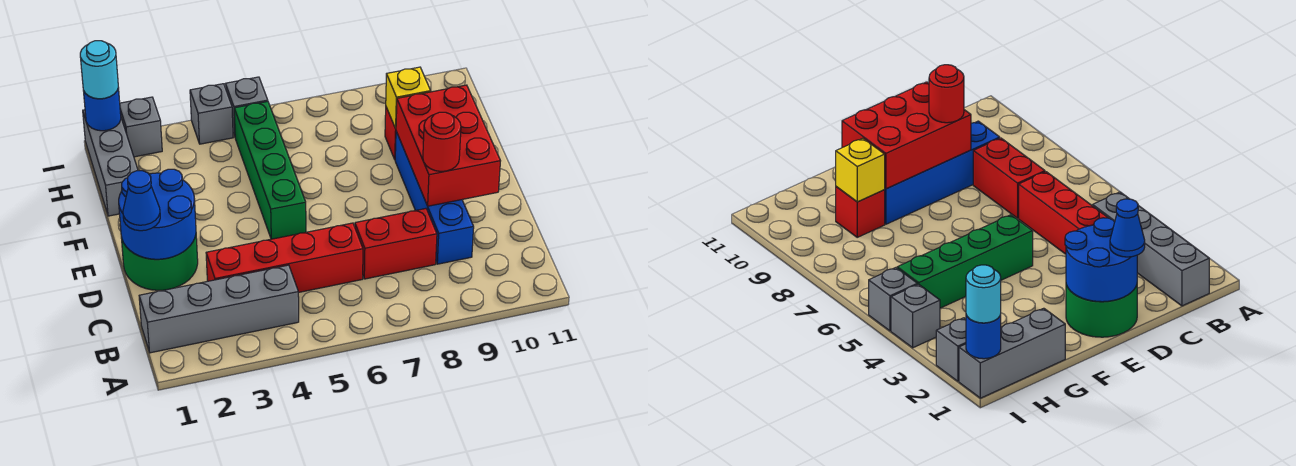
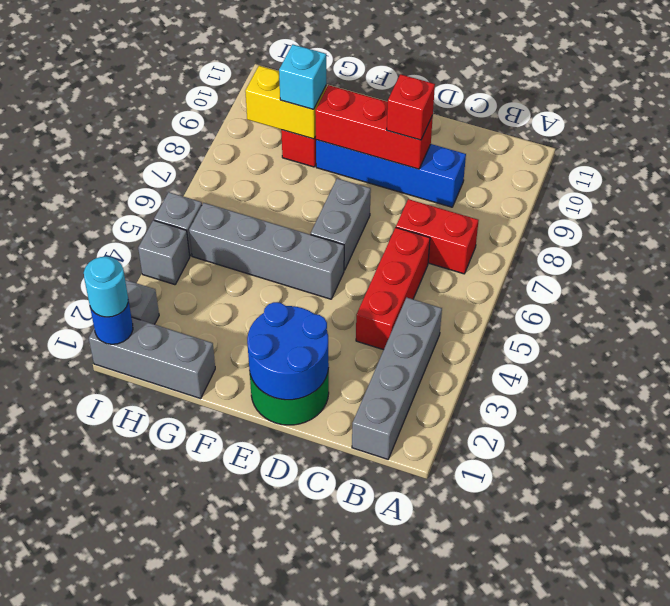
red 1x4 brick [206,223,363,293] -> red 1x3 brick [356,228,430,350]
red 1x2 brick [355,209,437,279] -> red 1x2 brick turned to [396,199,479,274]
blue 1x1 cone [123,171,160,231] -> none
red 2x3 brick [396,85,500,206] -> red 1x3 brick [315,85,433,169]
red 1x1 round brick [423,112,461,171] -> red 1x1 brick [387,74,435,140]
green 1x4 brick [234,101,306,239] -> grey 1x4 brick [189,203,344,299]
none -> grey 1x2 brick [311,178,371,270]
yellow 1x1 brick [386,67,431,128] -> yellow 1x2 brick [245,66,327,139]
none -> cyan 1x1 brick [279,44,326,109]

